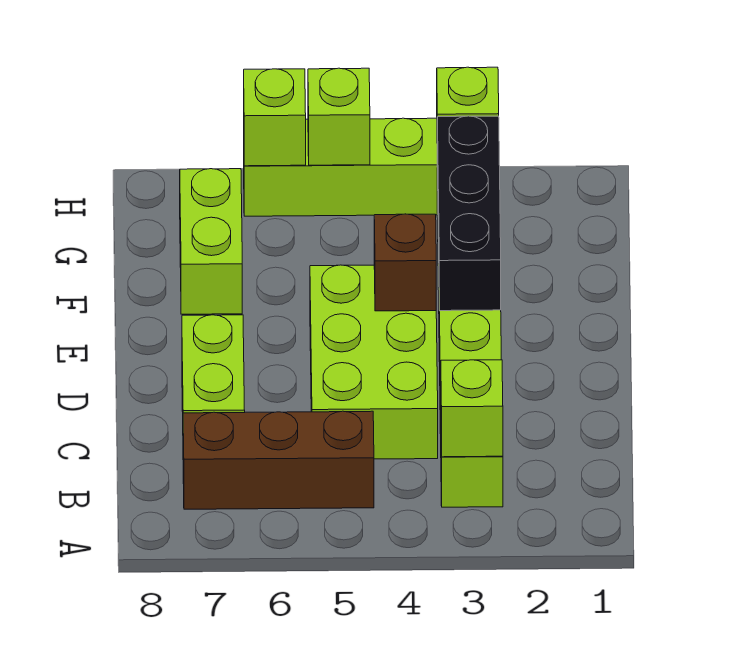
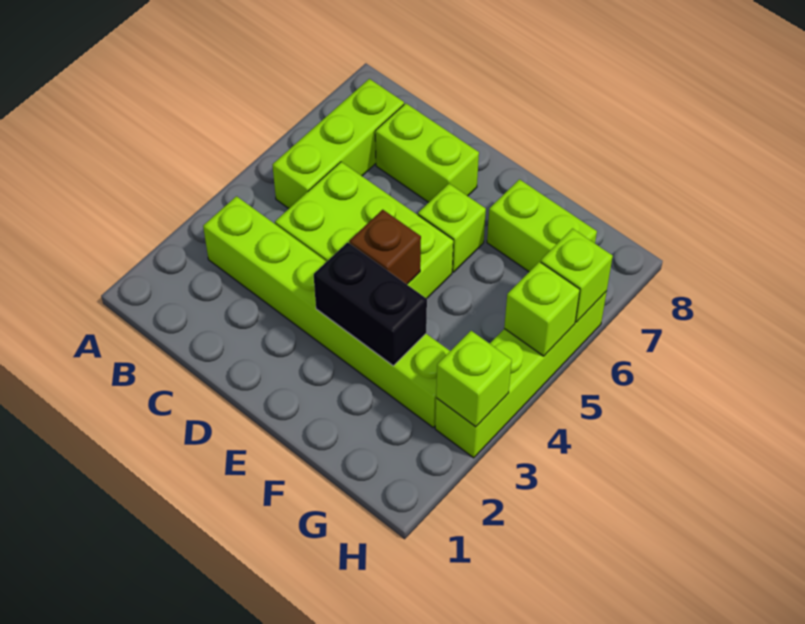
lime 1x1 brick [441,360,503,457] -> lime 1x1 brick moved to [418,184,486,272]
brown 1x3 brick [183,411,374,509] -> lime 1x3 brick [273,79,404,208]
black 1x3 brick [437,116,501,311] -> black 1x2 brick [314,242,427,366]

